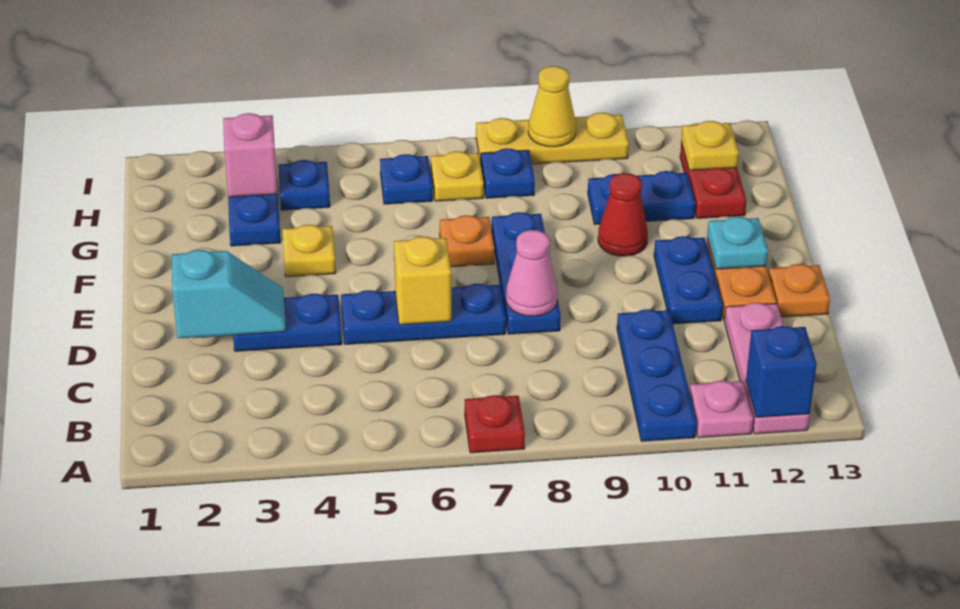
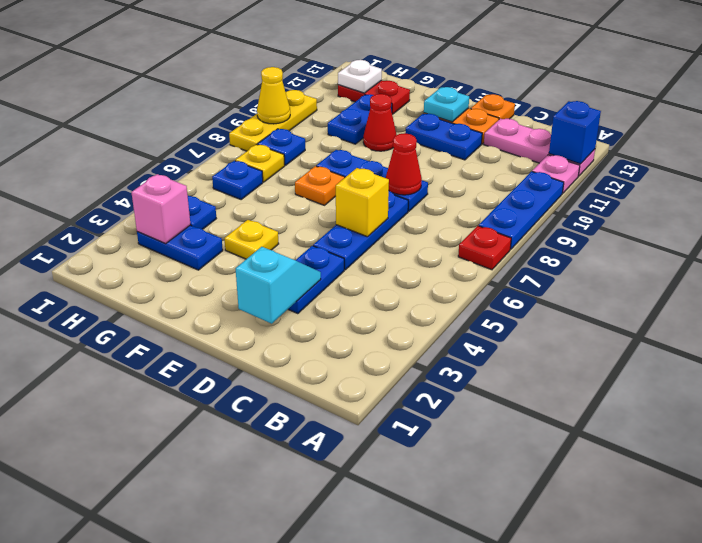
blue 1x3 plate [617,309,696,441] -> blue 1x3 plate turned to [478,171,564,249]
pink 1x1 cone [506,230,558,316] -> red 1x1 cone [386,133,422,195]
yellow 1x1 plate [681,121,739,170] -> white 1x1 plate [338,60,382,93]

